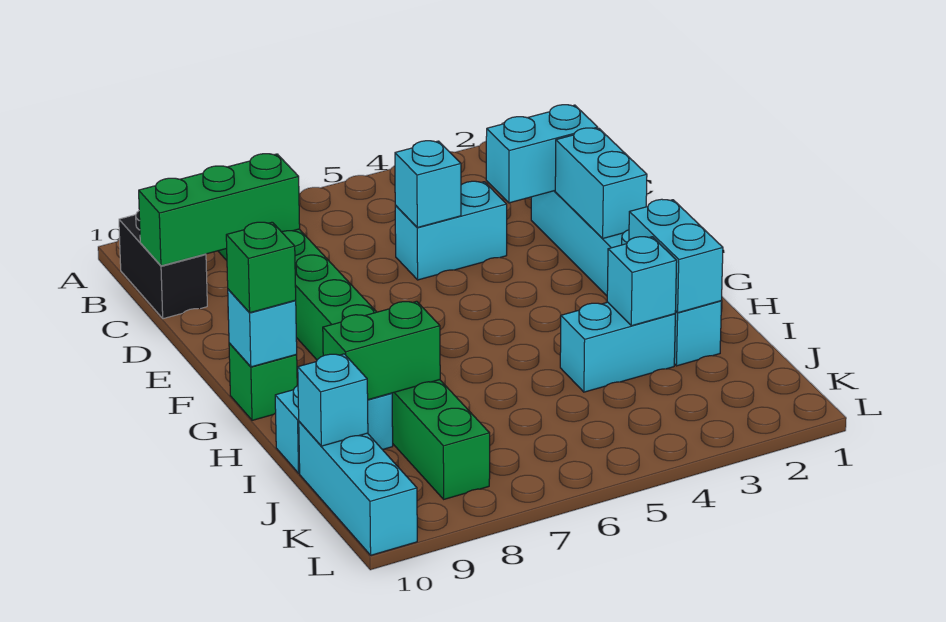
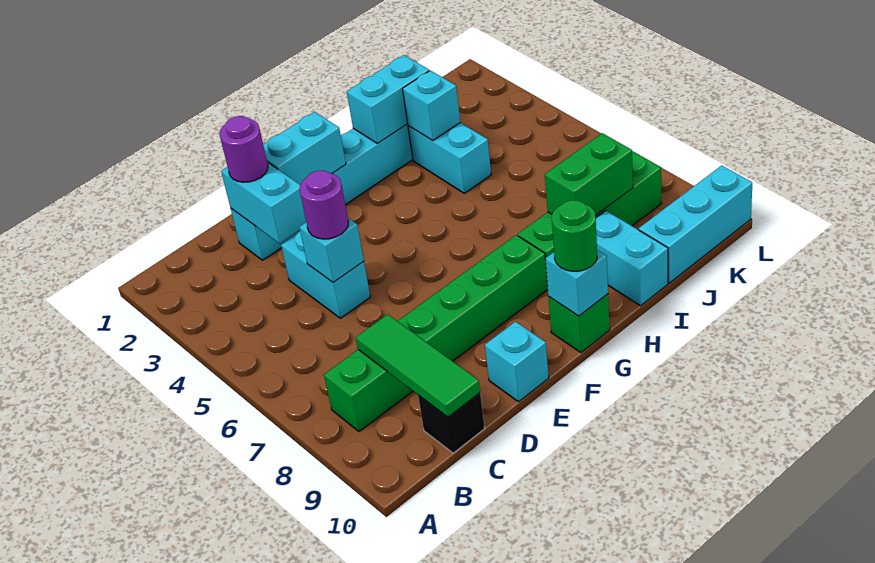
black 1x2 brick [119,211,207,319] -> black 1x1 brick [418,393,485,453]
green 1x3 brick [139,154,300,266] -> green 1x3 tile [356,314,480,417]
none -> purple 1x1 round brick [219,116,268,182]
none -> purple 1x1 round brick [299,170,348,239]
green 1x1 brick [226,222,296,313] -> green 1x1 round brick [552,200,597,271]
green 1x2 brick [323,301,440,400] -> green 1x2 brick turned to [545,133,633,216]
cyan 1x1 brick [298,354,368,446] -> cyan 1x1 brick moved to [485,322,549,402]

